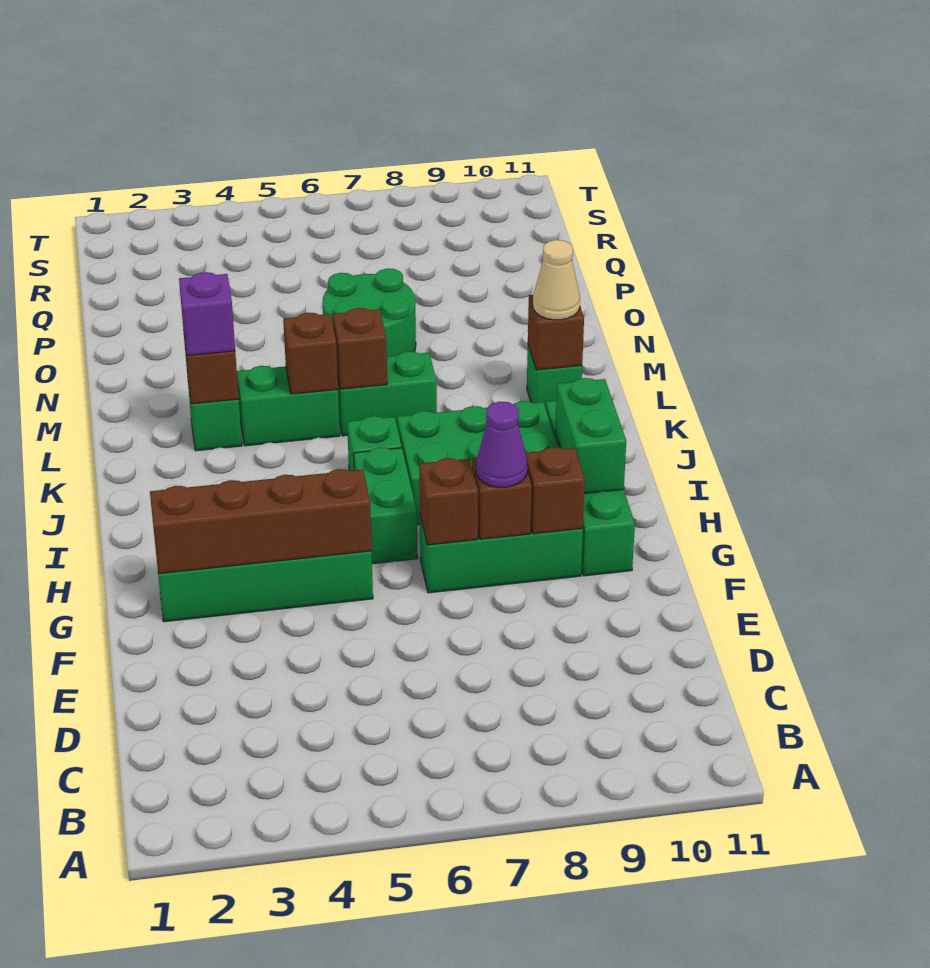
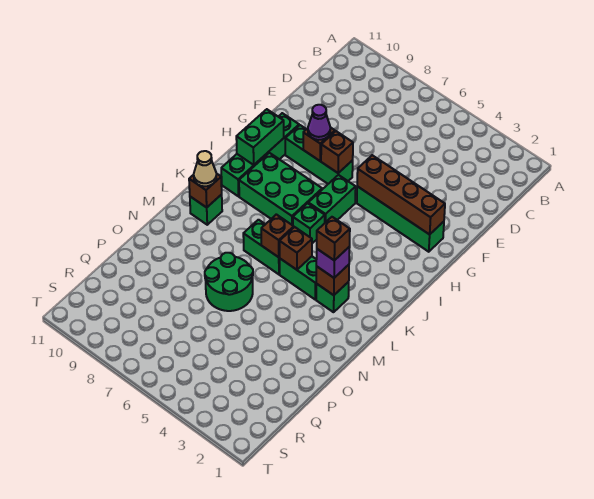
brown 1x1 brick [526,447,585,534] -> brown 1x1 brick moved to [317,217,350,260]

